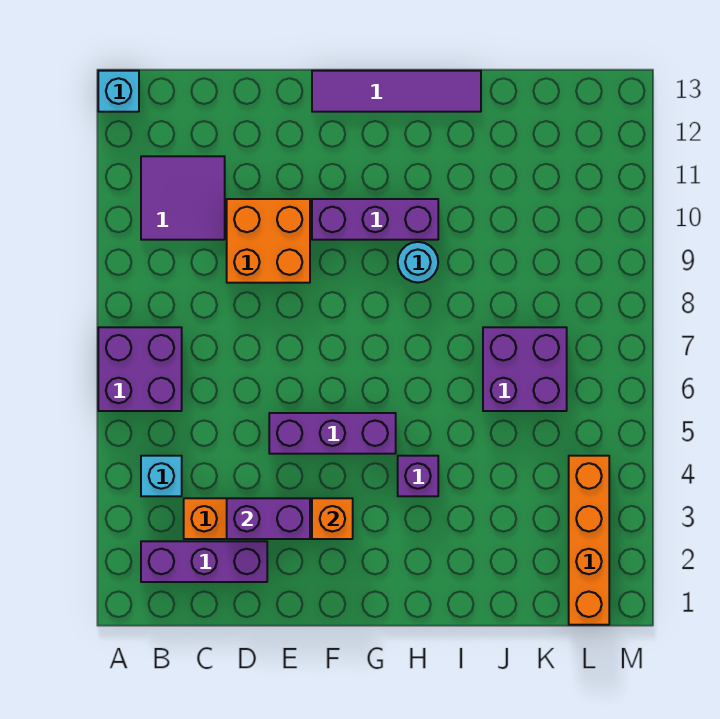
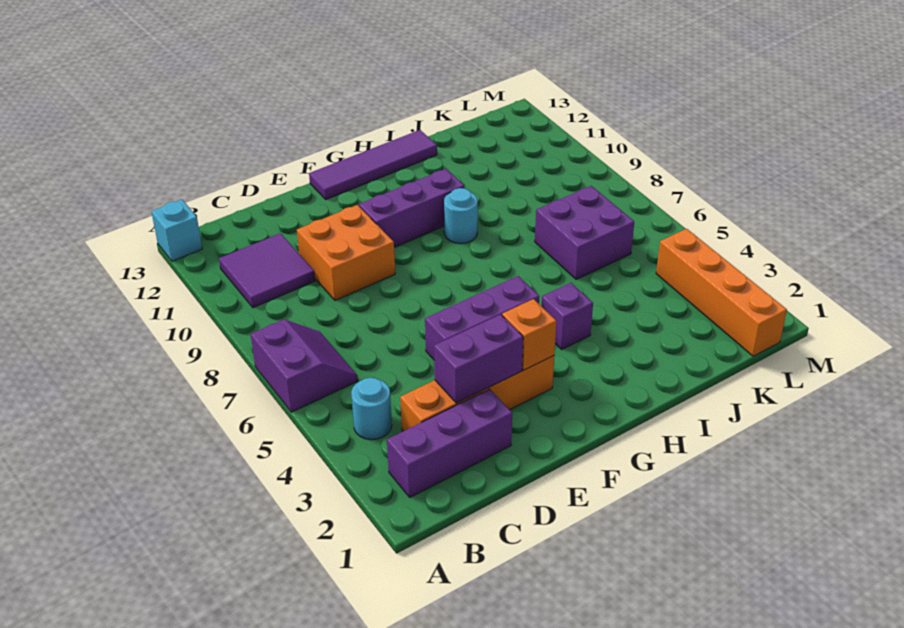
purple 2x2 brick [98,327,182,411] -> purple 2x2 slope [251,319,358,412]
cyan 1x1 brick [141,456,182,496] -> cyan 1x1 round brick [351,378,392,440]

